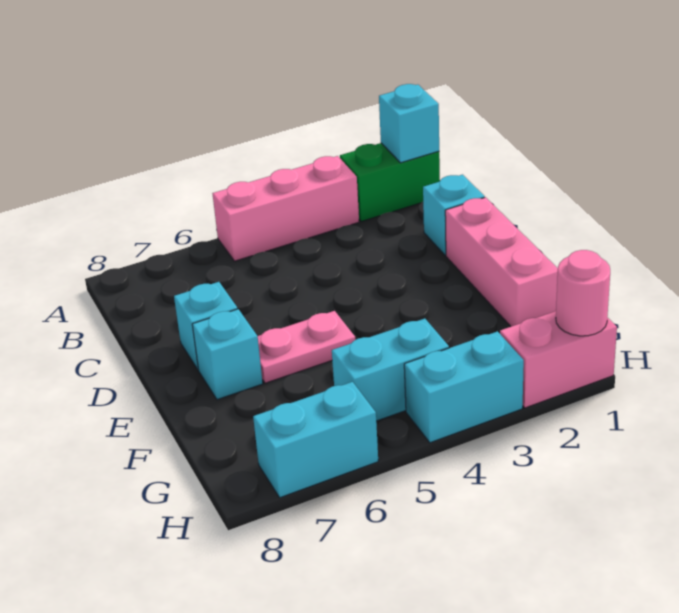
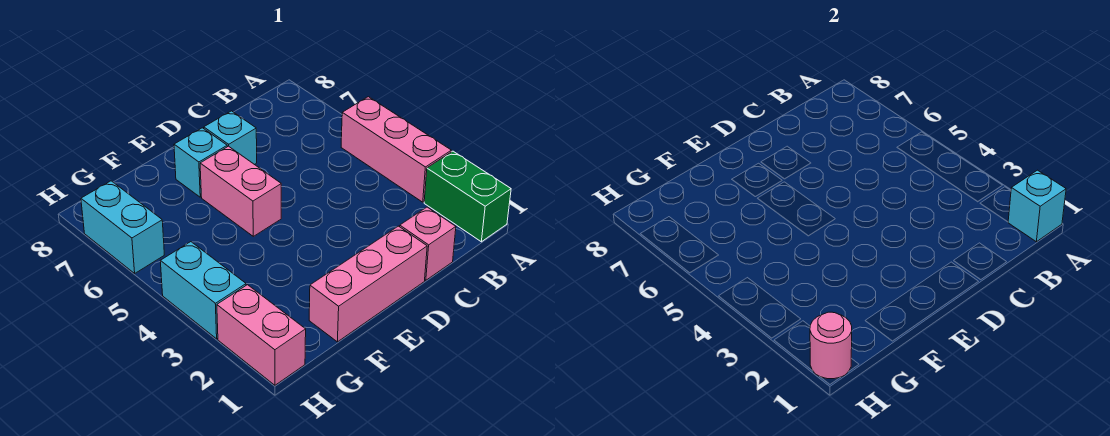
cyan 1x1 brick [423,175,485,255] -> pink 1x1 brick [400,207,456,280]
pink 1x2 plate [258,311,355,383] -> pink 1x2 brick [200,146,281,236]
cyan 1x2 brick [332,319,449,421] -> none

